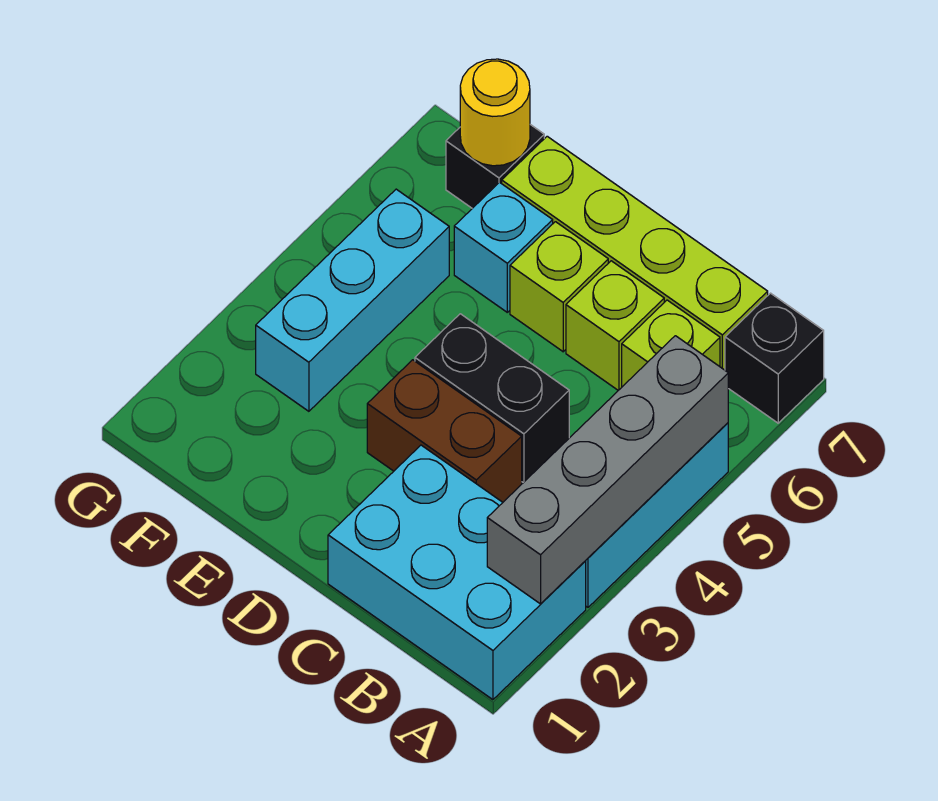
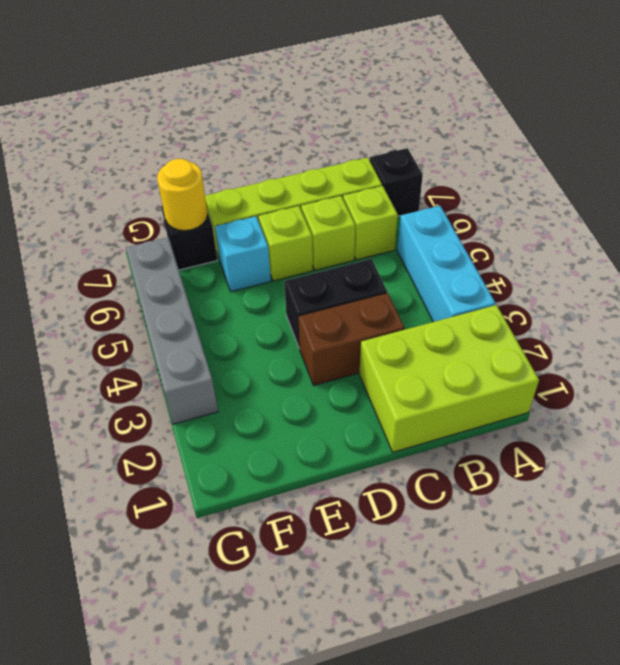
cyan 2x3 brick [328,445,586,700] -> lime 2x3 brick [359,305,539,452]
grey 1x4 brick [487,336,728,604] -> grey 1x4 brick moved to [126,237,218,424]
cyan 1x3 brick [256,189,449,411] -> none

